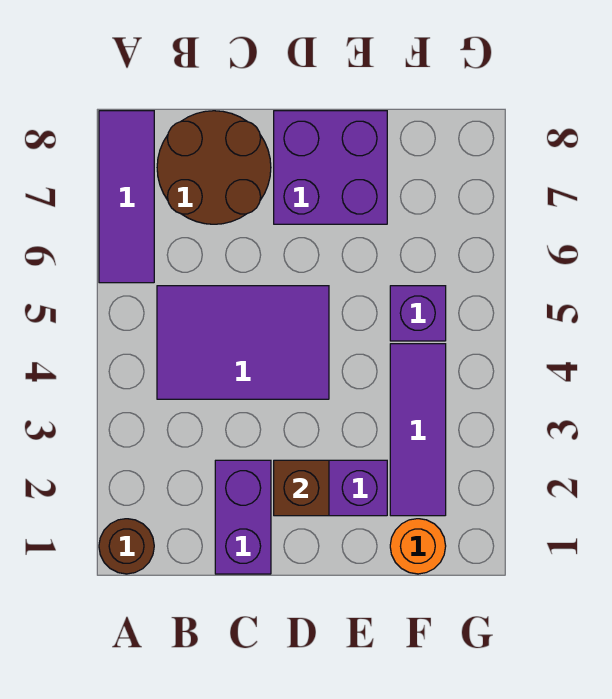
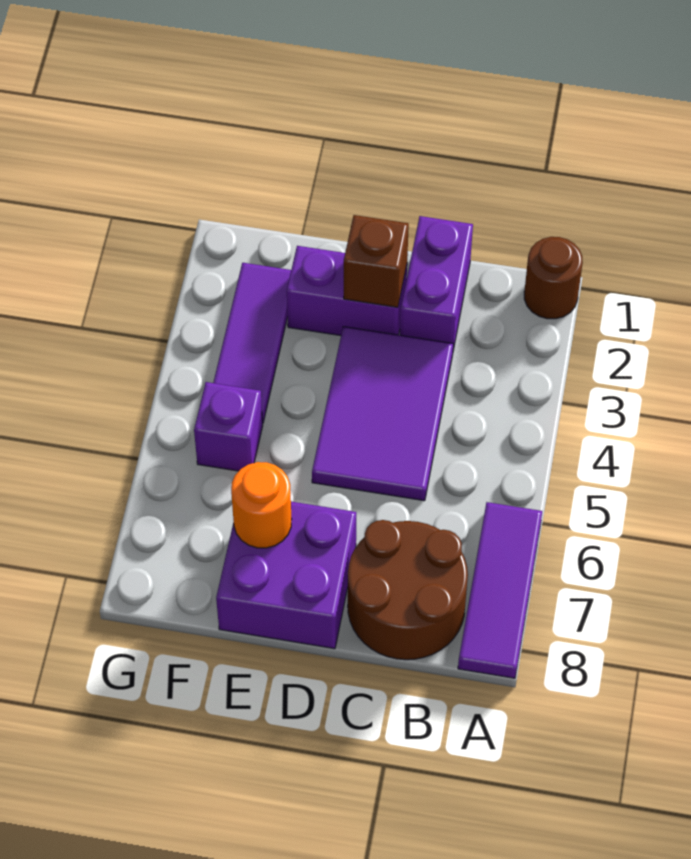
purple 2x3 tile [157,286,329,399] -> purple 2x3 tile turned to [312,327,453,501]
orange 1x1 round brick [390,519,446,574] -> orange 1x1 round brick moved to [231,462,292,548]

